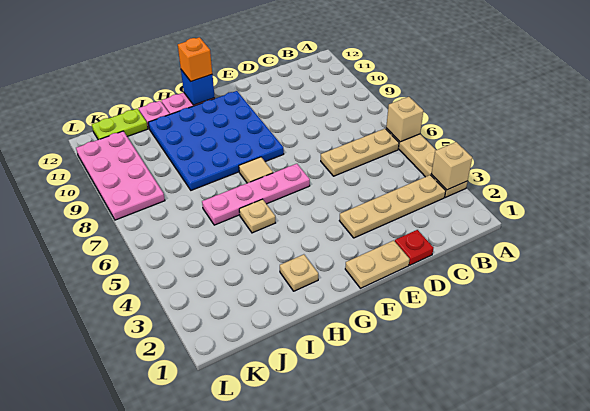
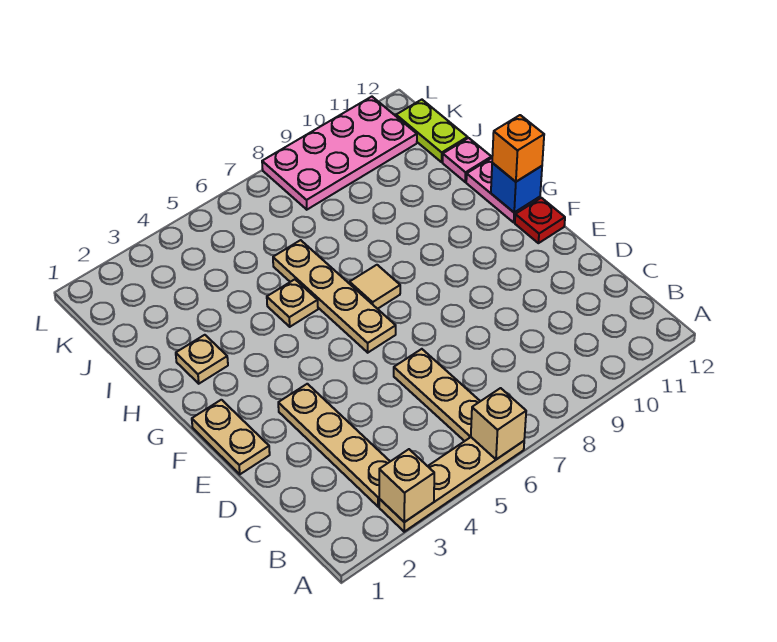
red 1x1 plate [395,230,433,265] -> red 1x1 plate moved to [515,198,565,243]
pink 1x4 plate [202,164,310,225] -> tan 1x4 plate [273,240,396,353]
blue 4x4 plate [148,91,284,190] -> none

